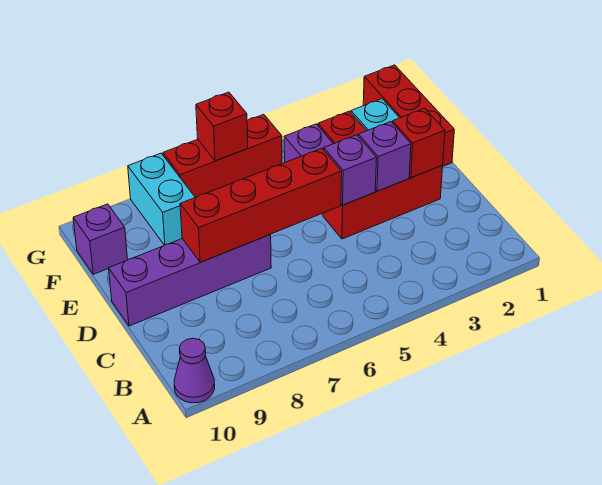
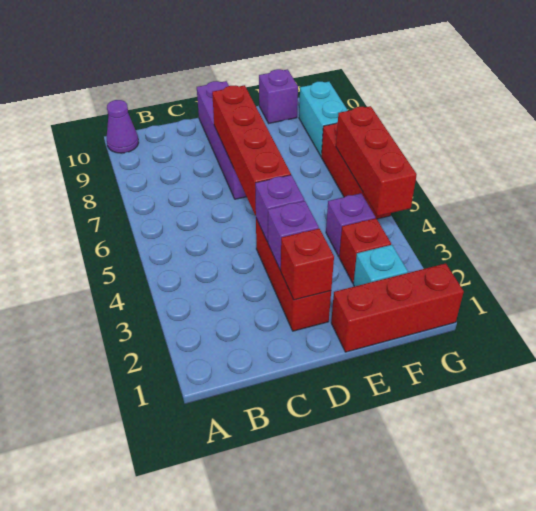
cyan 1x2 brick [128,153,195,245] -> cyan 1x2 brick turned to [299,82,348,156]
red 1x1 brick [196,92,248,161] -> red 1x3 brick [336,106,417,216]

